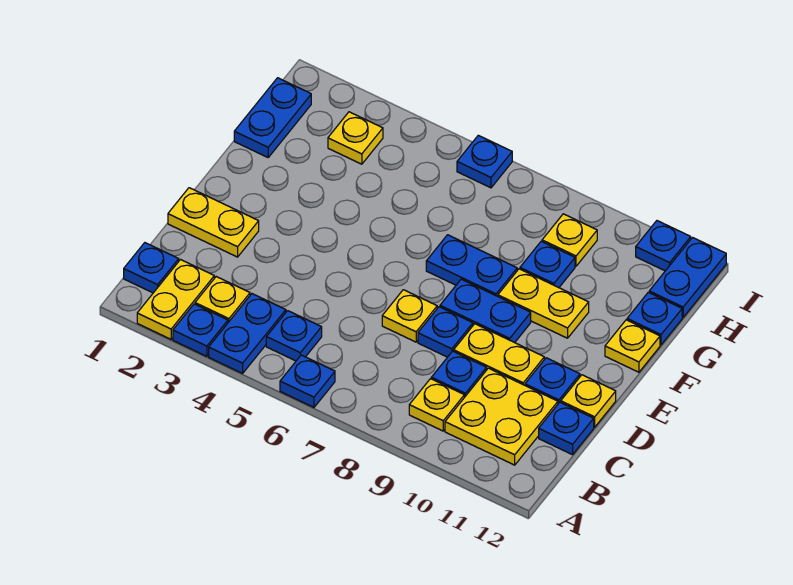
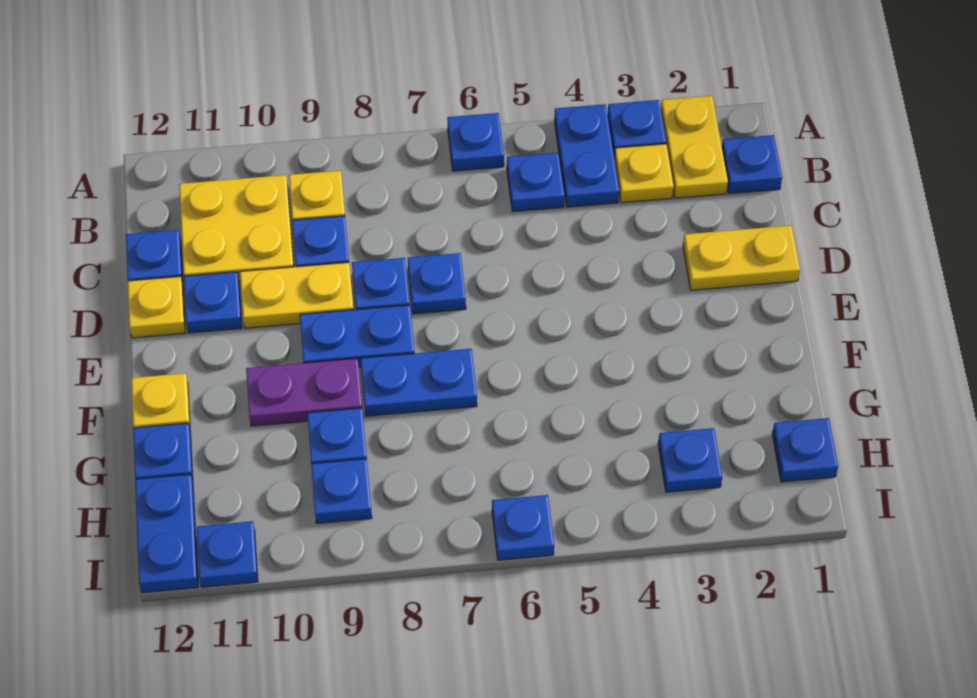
yellow 1x1 plate [382,290,437,342] -> blue 1x1 plate [408,253,466,314]
yellow 1x2 plate [498,269,589,338] -> purple 1x2 plate [246,358,362,426]
blue 1x2 plate [234,78,311,157] -> blue 1x1 plate [772,418,838,482]
yellow 1x1 plate [328,112,383,164] -> blue 1x1 plate [658,428,722,492]
yellow 1x1 plate [542,214,597,266] -> blue 1x1 plate [311,459,372,524]

